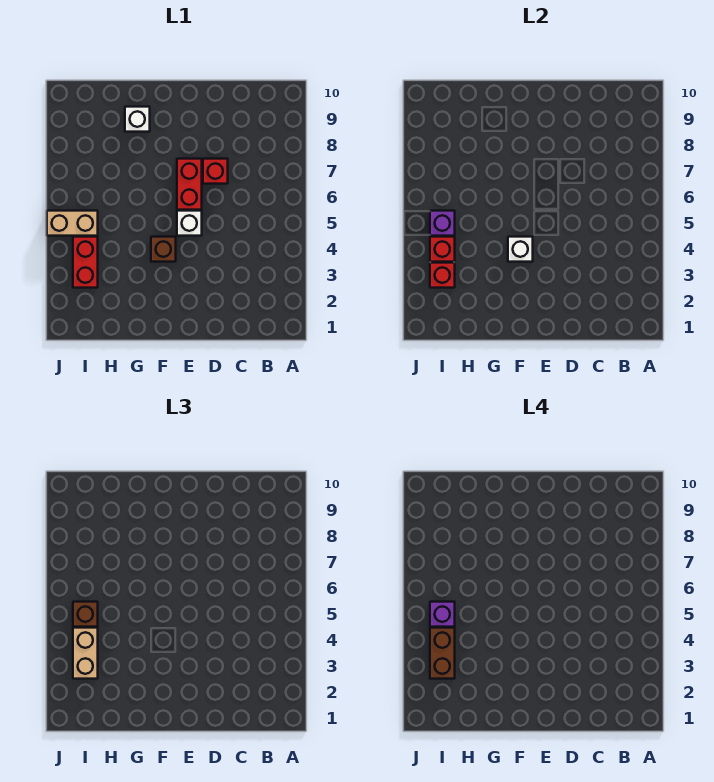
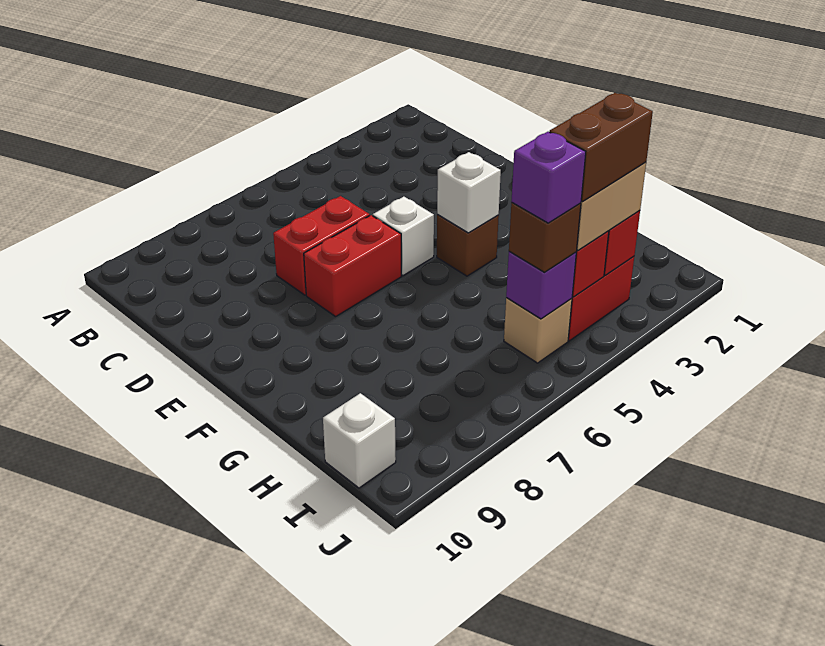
red 1x1 brick [203,159,228,184] -> red 1x2 brick [273,196,370,295]
white 1x1 brick [125,107,150,132] -> white 1x1 brick moved to [323,393,396,488]
tan 1x2 brick [47,211,98,236] -> tan 1x1 brick [504,298,572,363]

